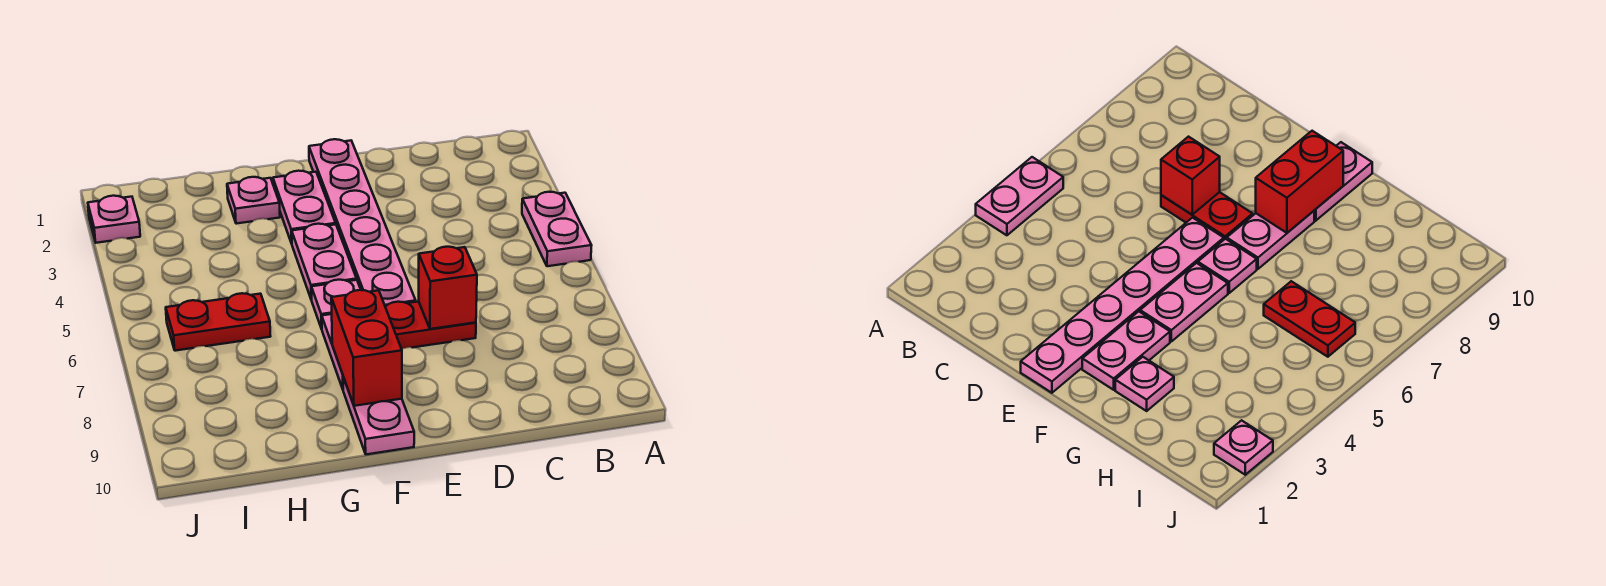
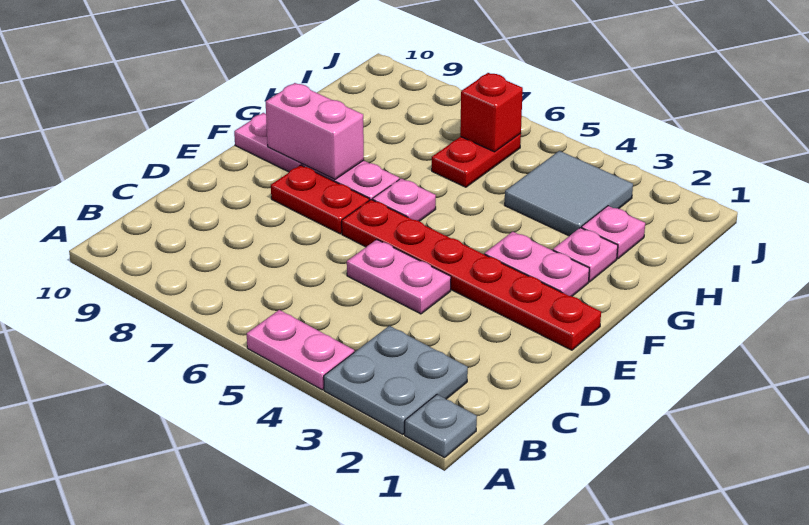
none -> grey 1x1 plate [405,395,477,458]
none -> grey 2x2 plate [324,326,468,434]
red 1x2 plate [385,302,476,349] -> red 1x2 plate turned to [271,165,369,234]
red 1x1 brick [419,247,477,329] -> red 1x1 brick moved to [460,73,523,152]
pink 1x6 plate [309,139,416,306] -> red 1x6 plate [342,200,601,350]
pink 1x2 plate [292,224,357,300] -> pink 1x2 plate moved to [347,240,451,314]
red 1x2 brick [331,290,402,406] -> pink 1x2 brick [266,83,364,179]
none -> grey 2x2 tile [505,151,633,236]
pink 1x1 plate [88,196,140,243] -> pink 1x1 plate moved to [581,206,645,259]

